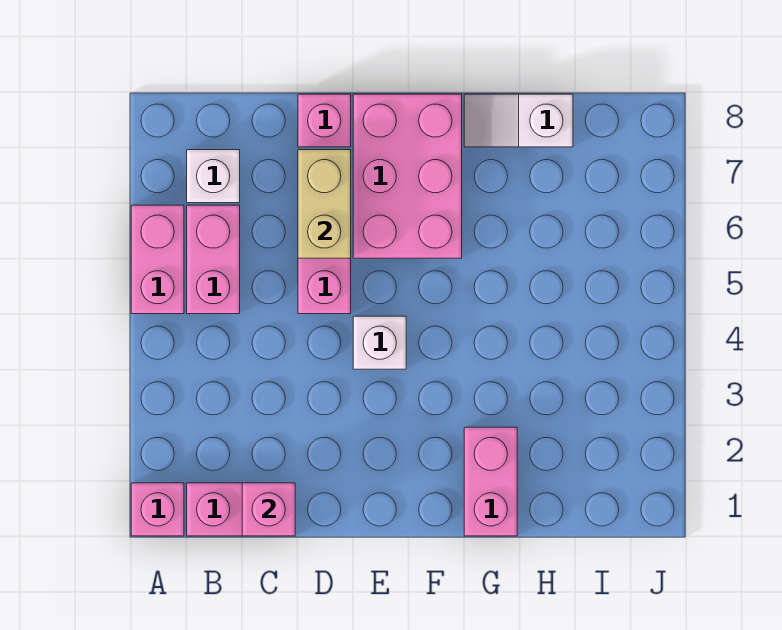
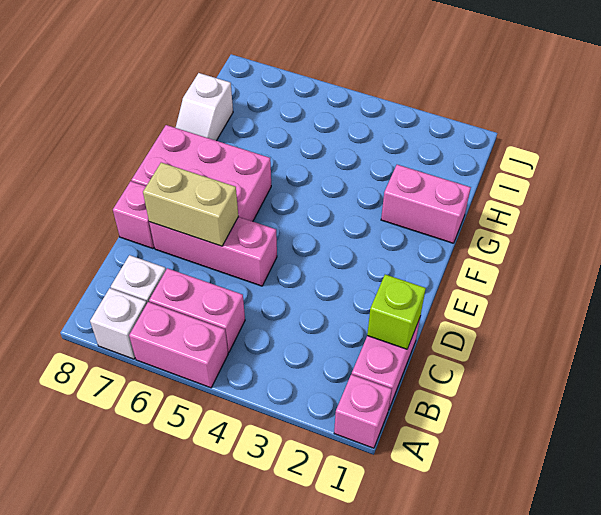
pink 1x1 brick [242,483,295,536] -> lime 1x1 brick [367,274,426,349]
white 1x1 brick [353,316,406,369] -> white 1x1 brick moved to [90,288,147,359]

